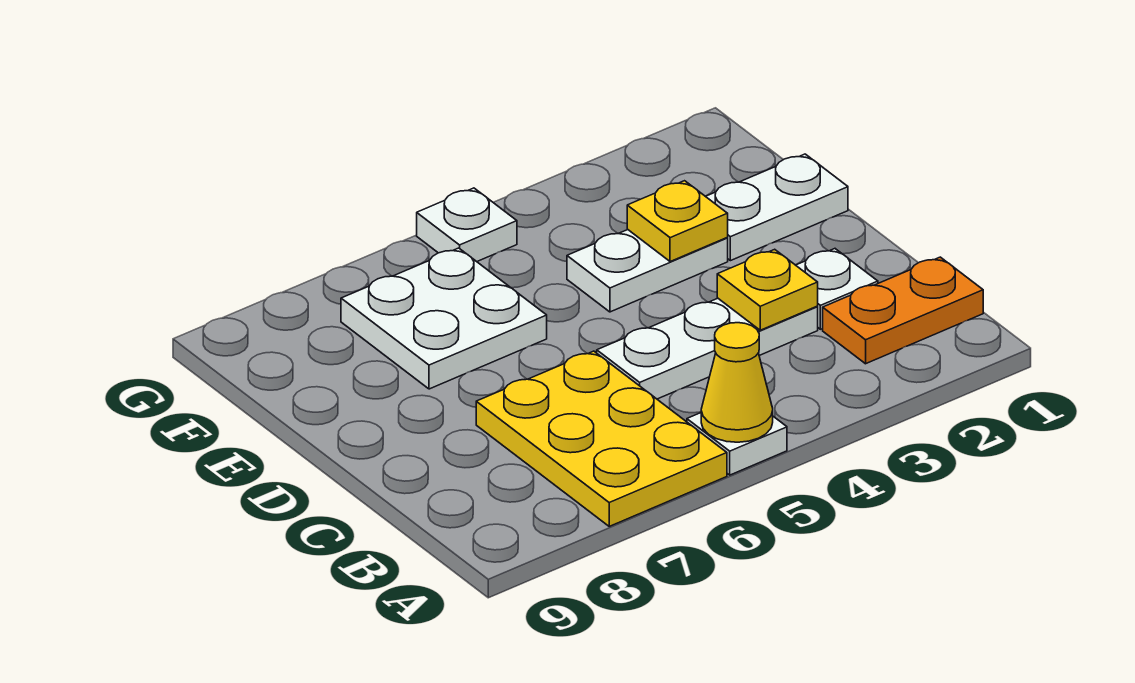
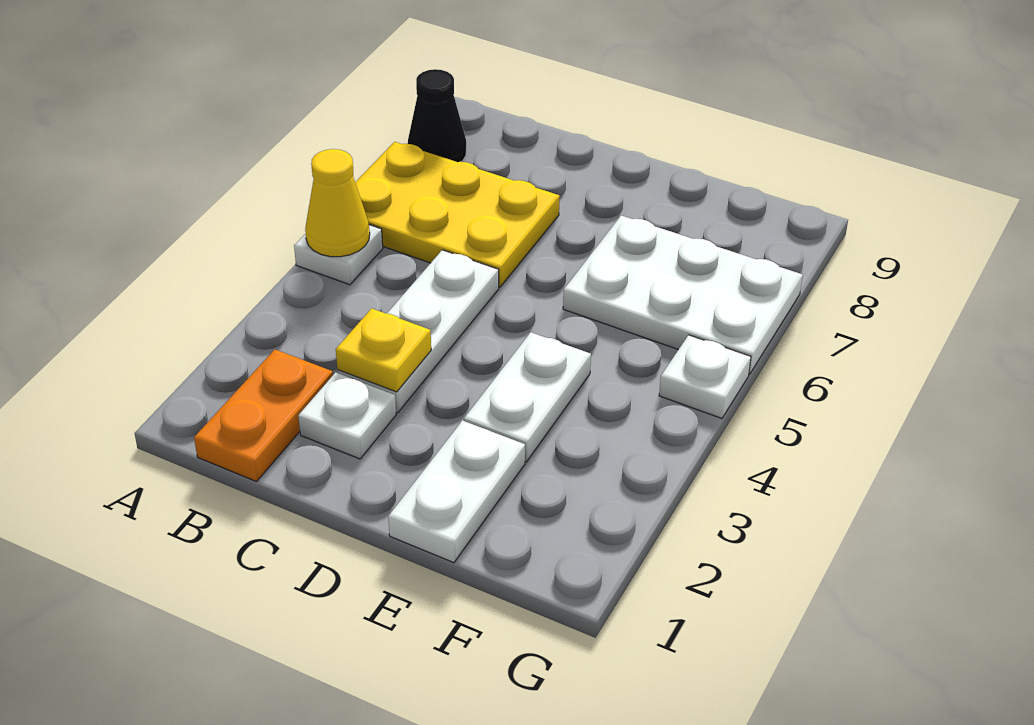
none -> black 1x1 cone [408,69,466,162]
yellow 1x1 plate [627,181,728,262] -> none
white 2x2 plate [341,248,547,389] -> white 2x3 plate [563,215,803,374]

